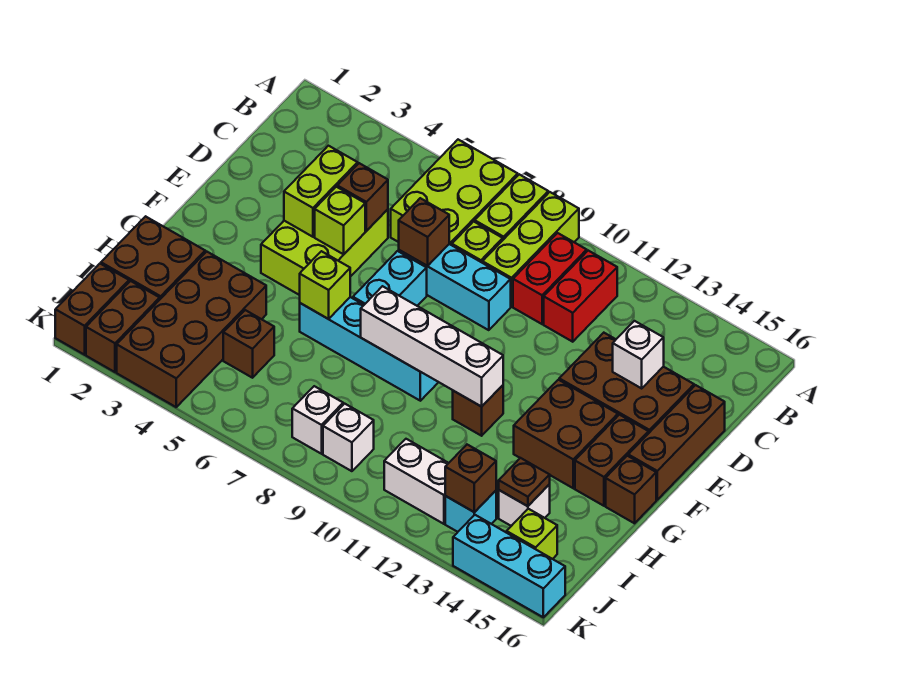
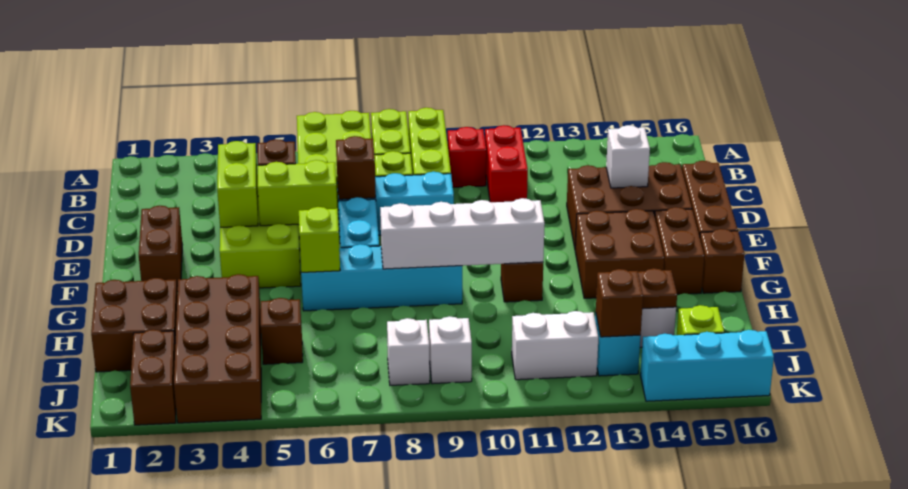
red 1x2 brick [513,233,587,324] -> red 1x1 brick [448,127,486,187]
lime 1x1 brick [315,187,365,254] -> lime 1x2 brick [258,160,337,226]
brown 1x2 brick [55,264,129,355] -> brown 1x2 brick moved to [139,206,182,291]

